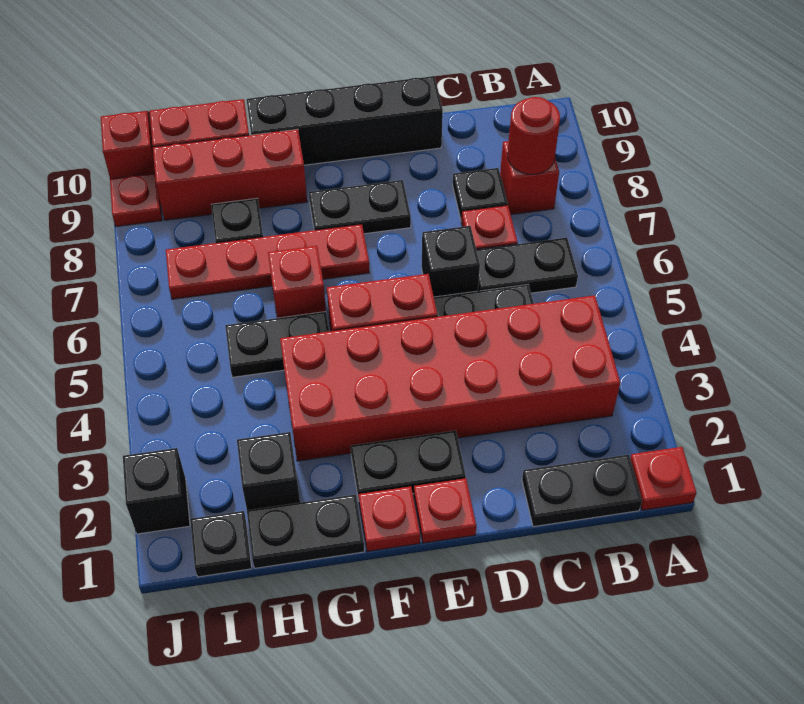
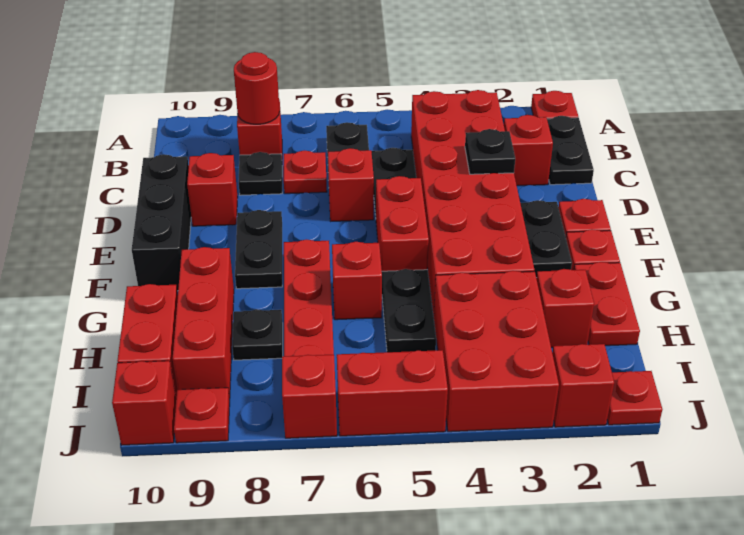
none -> red 1x1 brick [504,115,553,186]
black 1x1 brick [422,226,480,297] -> red 1x1 brick [328,148,374,221]
none -> red 1x1 brick [187,153,238,226]
black 1x4 brick [247,76,443,165] -> black 1x3 brick [132,154,191,291]
black 1x2 plate [247,495,364,568] -> red 1x2 plate [574,262,640,346]
black 1x1 brick [237,432,300,510] -> red 1x1 brick [536,269,594,348]
none -> red 2x3 brick [433,271,559,432]
black 1x1 plate [190,511,252,577] -> black 1x1 plate moved to [465,129,515,174]
none -> red 1x1 plate [607,371,662,425]
black 1x1 brick [123,448,190,534] -> red 1x1 brick [552,344,614,427]
none -> red 1x2 brick [337,350,448,436]
none -> red 1x1 brick [282,354,337,438]

